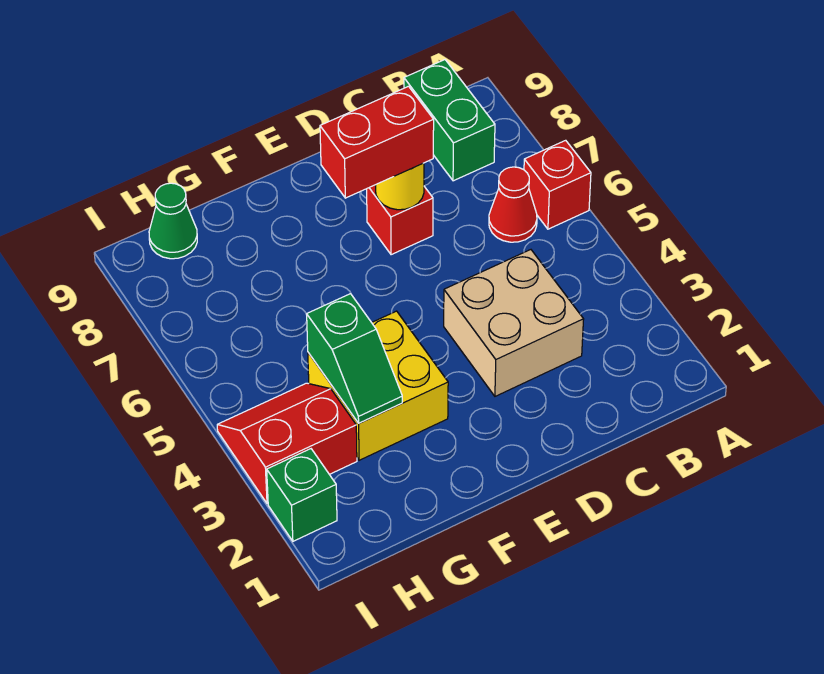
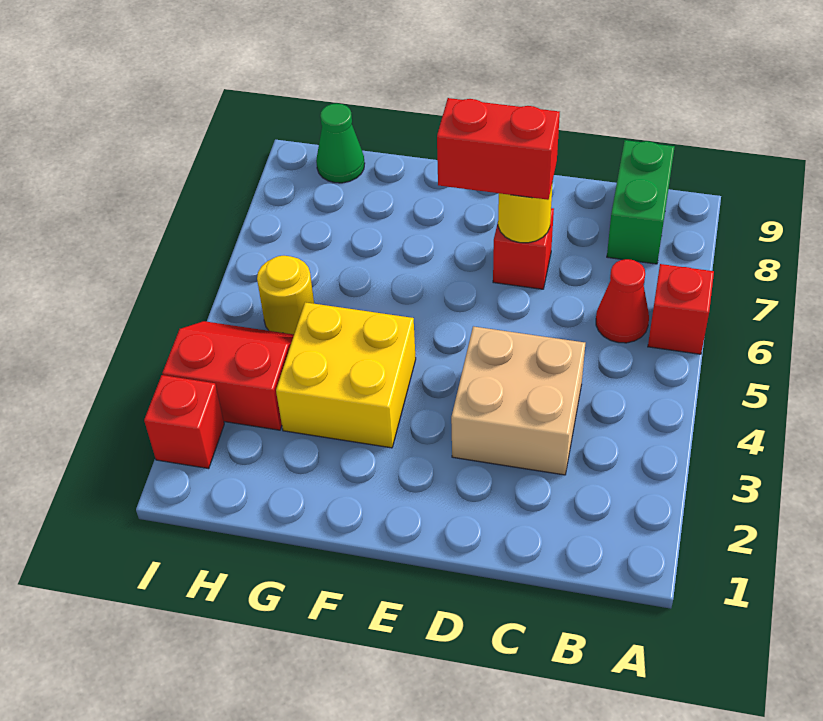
green 1x2 slope [307,294,402,423] -> none
none -> yellow 1x1 round brick [257,256,314,334]
green 1x1 brick [267,449,337,541] -> red 1x1 brick [144,375,224,469]

